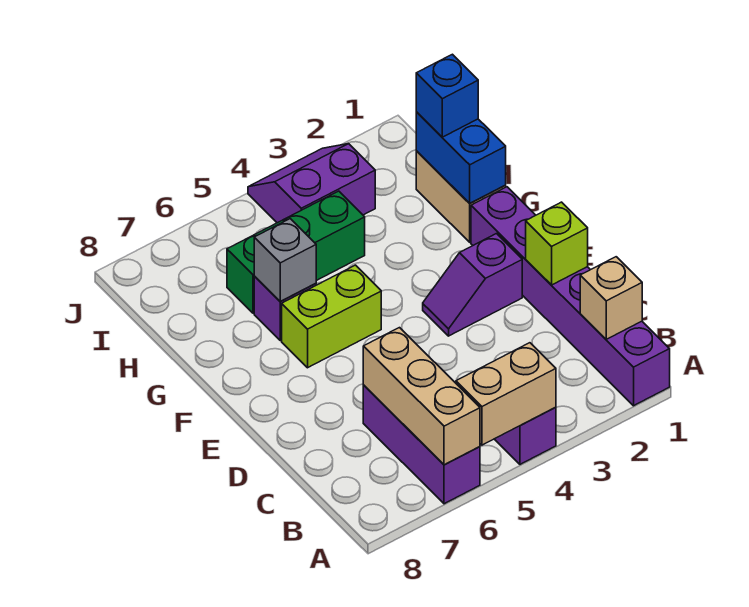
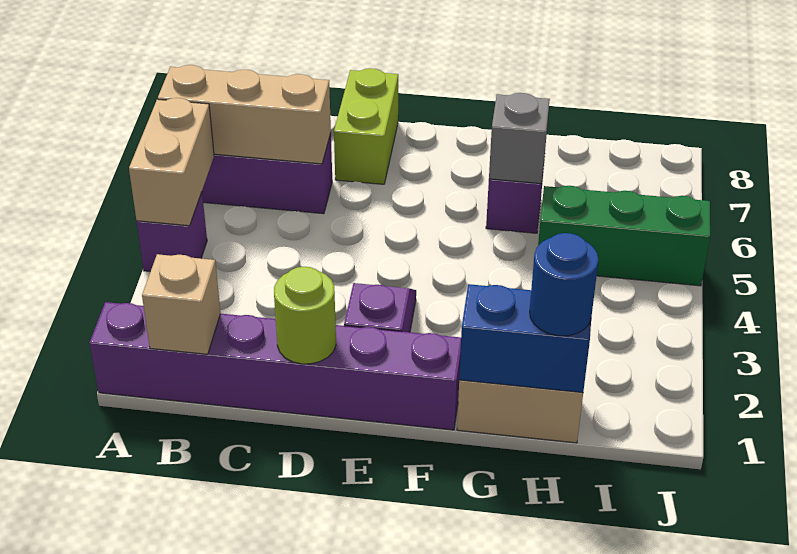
lime 1x1 brick [526,202,588,285] -> lime 1x1 round brick [274,267,336,364]
lime 1x2 brick [282,265,381,368] -> lime 1x2 brick moved to [334,68,398,184]
blue 1x1 brick [416,54,478,137] -> blue 1x1 round brick [530,233,598,336]
green 1x3 brick [227,191,365,313] -> green 1x3 brick turned to [538,186,710,286]
purple 2x2 slope [248,144,375,223] -> none

